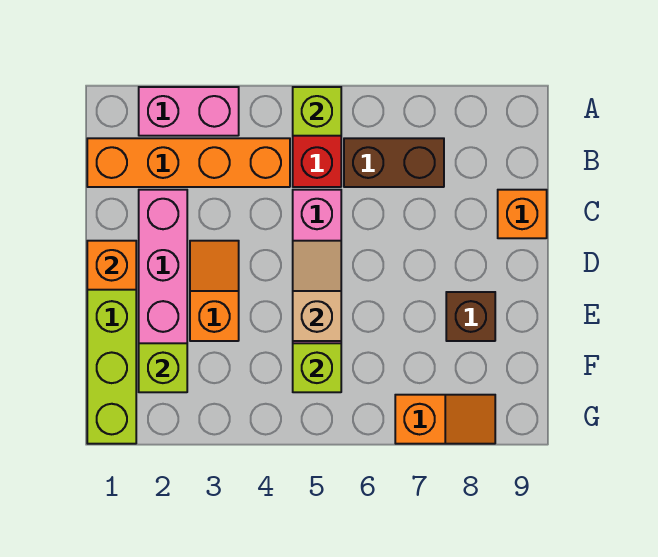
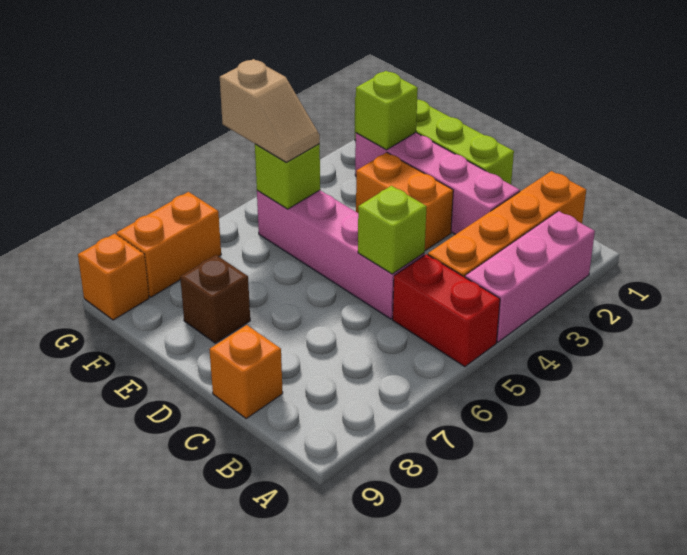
pink 1x2 brick [139,87,239,136] -> pink 1x3 brick [465,211,595,342]
lime 1x1 brick [293,87,341,136] -> lime 1x1 brick moved to [358,186,427,274]
brown 1x2 brick [344,138,444,187] -> none
orange 1x1 brick [87,241,136,290] -> orange 1x1 brick moved to [78,233,149,320]
orange 1x2 slope [190,241,239,341] -> orange 1x2 brick [356,152,453,251]
tan 1x2 slope [293,241,341,341] -> tan 1x2 slope moved to [220,59,320,162]
orange 1x2 slope [395,395,495,444] -> orange 1x2 brick [117,192,221,297]

